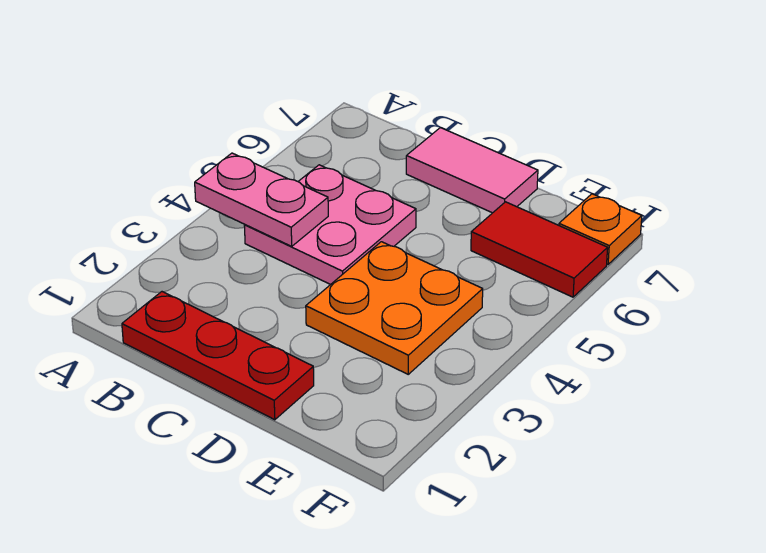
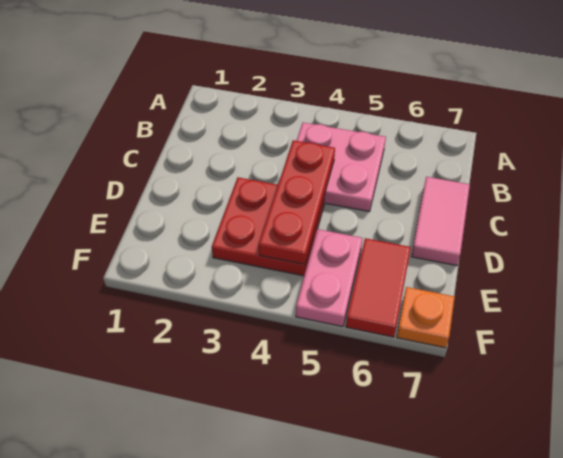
pink 1x2 plate [195,153,328,246] -> pink 1x2 plate moved to [296,229,362,327]
red 1x3 plate [122,292,314,420] -> red 1x3 plate moved to [259,140,335,264]
orange 2x2 plate [306,242,483,374] -> red 2x2 plate [212,177,325,276]

